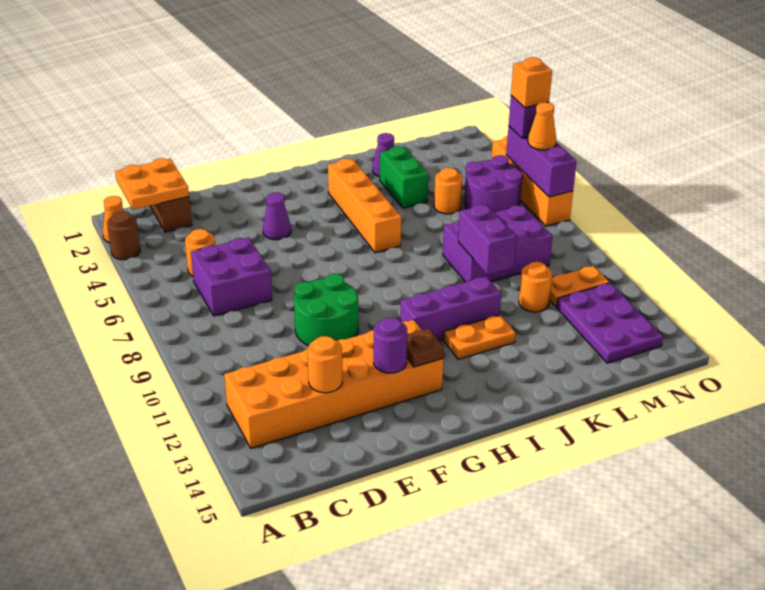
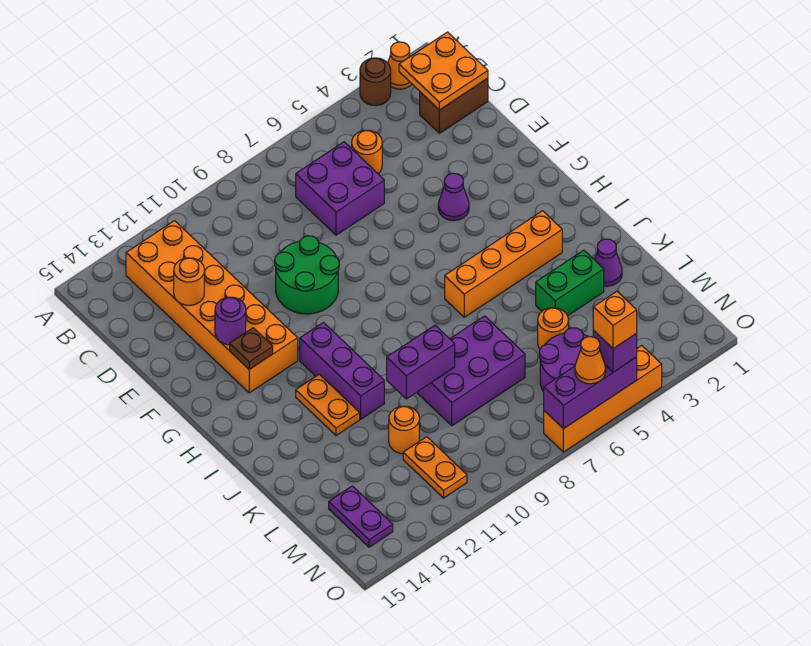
purple 2x3 brick [443,205,553,282] -> purple 2x3 brick turned to [417,316,525,426]
purple 2x3 plate [557,283,663,363] -> purple 1x2 plate [329,486,393,547]

